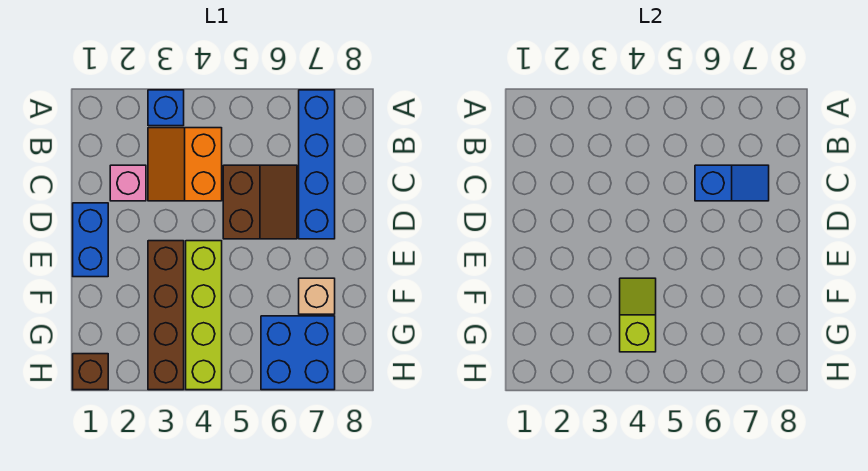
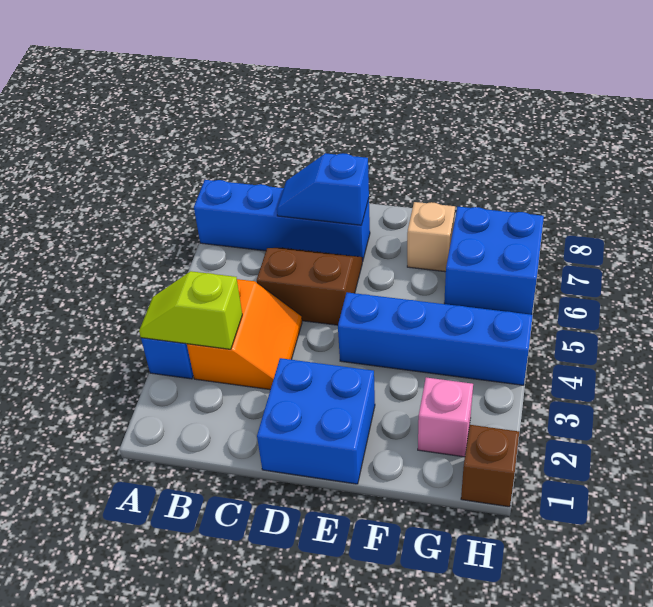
orange 2x2 slope [148,128,222,201] -> orange 2x2 slope turned to [187,279,302,390]
pink 1x1 brick [110,165,146,201] -> pink 1x1 brick moved to [418,377,473,457]
blue 1x2 slope [695,165,769,201] -> blue 1x2 slope turned to [277,153,369,225]
blue 1x2 brick [73,203,108,277] -> blue 2x2 brick [257,358,375,484]
brown 1x4 brick [148,241,184,390] -> none
lime 1x4 brick [186,241,222,390] -> blue 1x4 brick [338,292,533,385]
lime 1x2 slope [620,278,656,352] -> lime 1x2 slope moved to [139,271,242,349]

